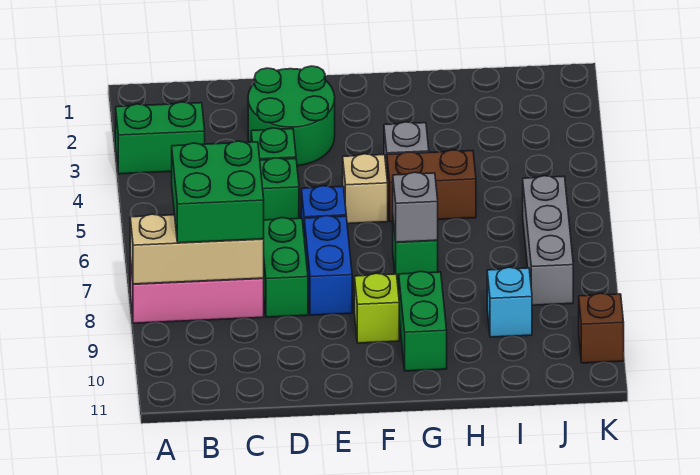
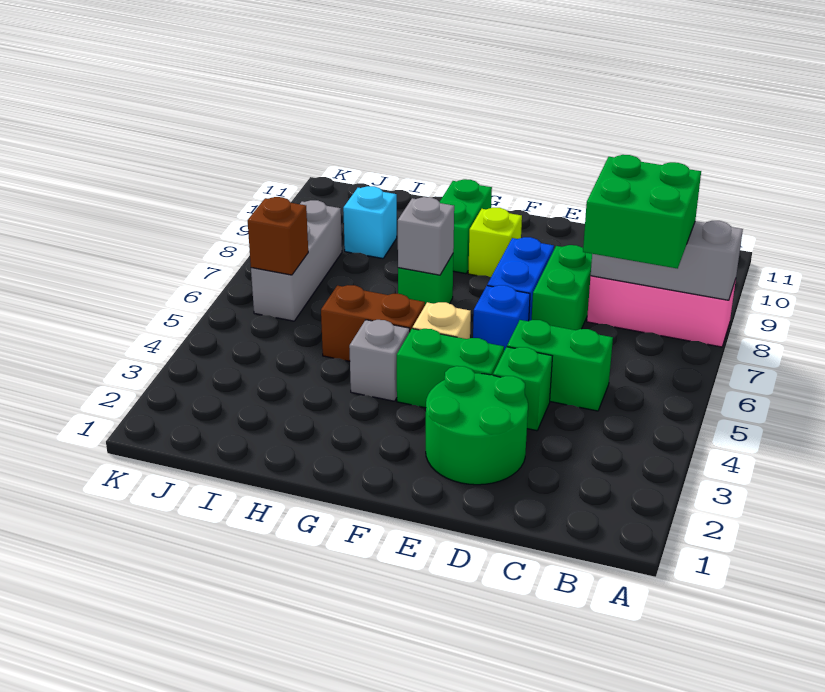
green 1x2 brick [116,102,205,174] -> green 1x2 brick moved to [397,329,504,408]
tan 1x3 brick [130,214,264,284] -> grey 1x3 brick [591,221,743,300]
brown 1x1 brick [579,293,624,363] -> brown 1x1 brick moved to [248,197,308,275]

